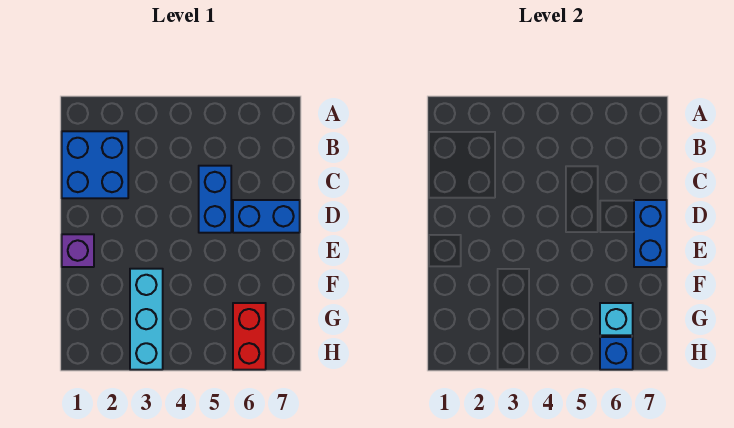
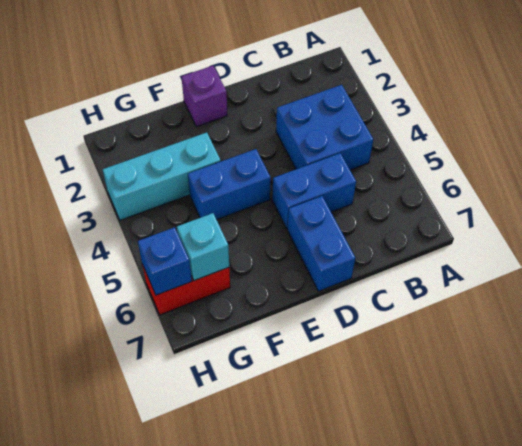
blue 2x2 brick [62,131,128,198] -> blue 2x2 brick moved to [276,85,373,170]
blue 1x2 brick [634,200,667,267] -> blue 1x2 brick moved to [188,149,271,220]

